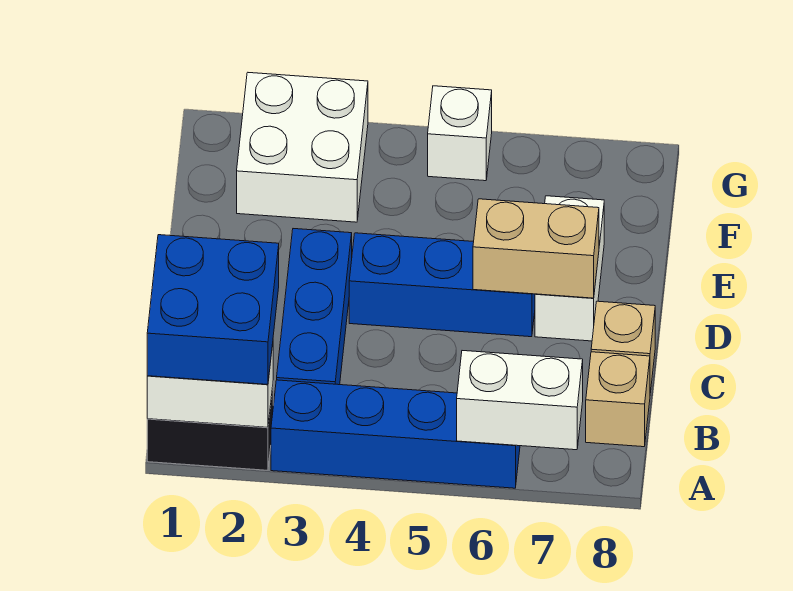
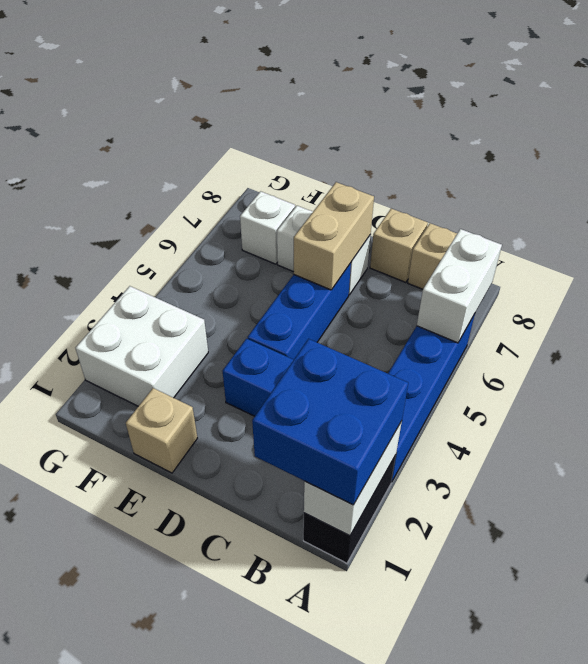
none -> tan 1x1 brick [126,388,197,473]
white 1x1 brick [428,86,492,181] -> white 1x1 brick moved to [240,191,295,264]

